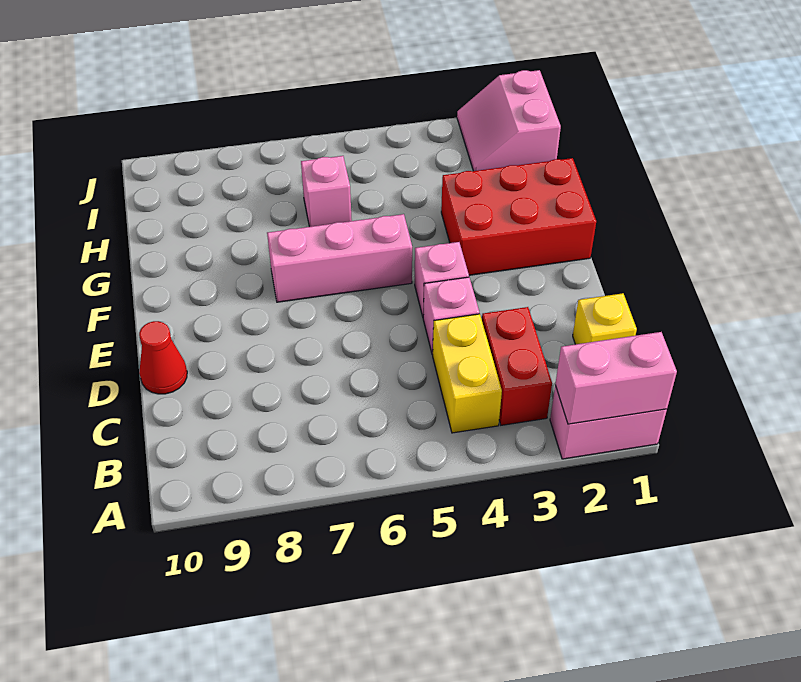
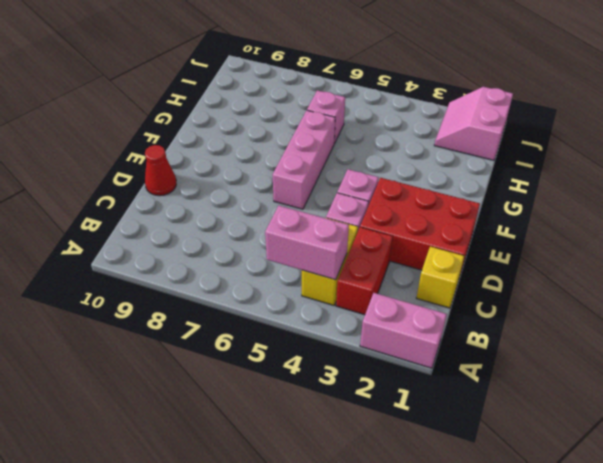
pink 1x2 brick [555,332,677,424] -> pink 1x2 brick moved to [265,206,349,280]
red 2x3 brick [441,158,596,275] -> red 2x3 brick moved to [360,178,480,273]
pink 1x3 brick [267,214,412,302] -> pink 1x3 brick turned to [273,110,335,209]

